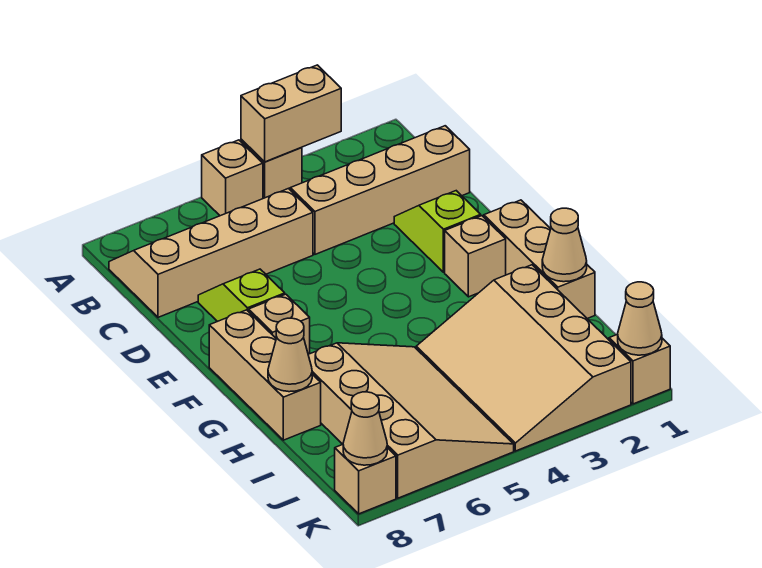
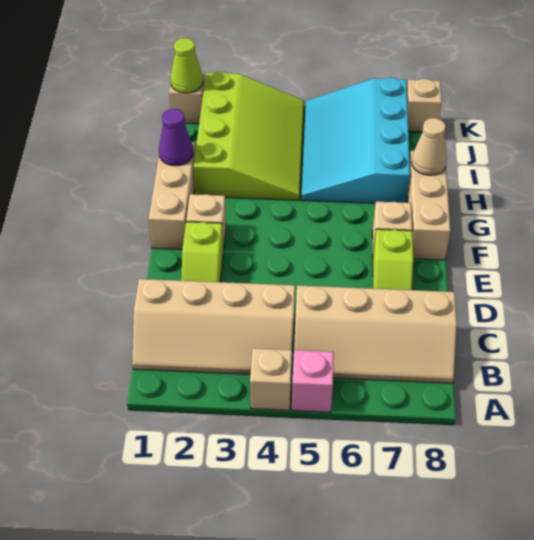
tan 1x2 brick [241,65,341,162] -> none
tan 1x1 brick [202,140,263,216] -> pink 1x1 brick [292,350,334,412]
tan 1x1 cone [542,208,587,282] -> purple 1x1 cone [159,109,193,166]
tan 3x4 slope [416,265,631,451] -> lime 3x4 slope [194,72,304,200]
tan 3x4 slope [308,343,514,498] -> cyan 3x4 slope [301,77,410,203]
tan 1x1 cone [618,282,662,355] -> lime 1x1 cone [170,38,203,93]
tan 1x1 cone [343,392,387,465] -> none

